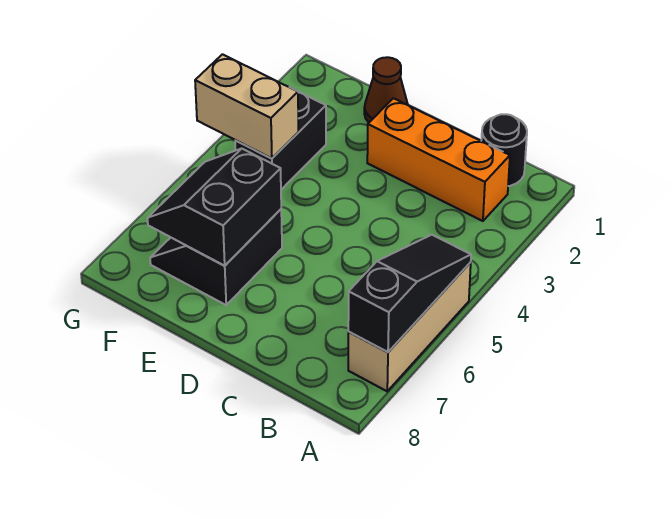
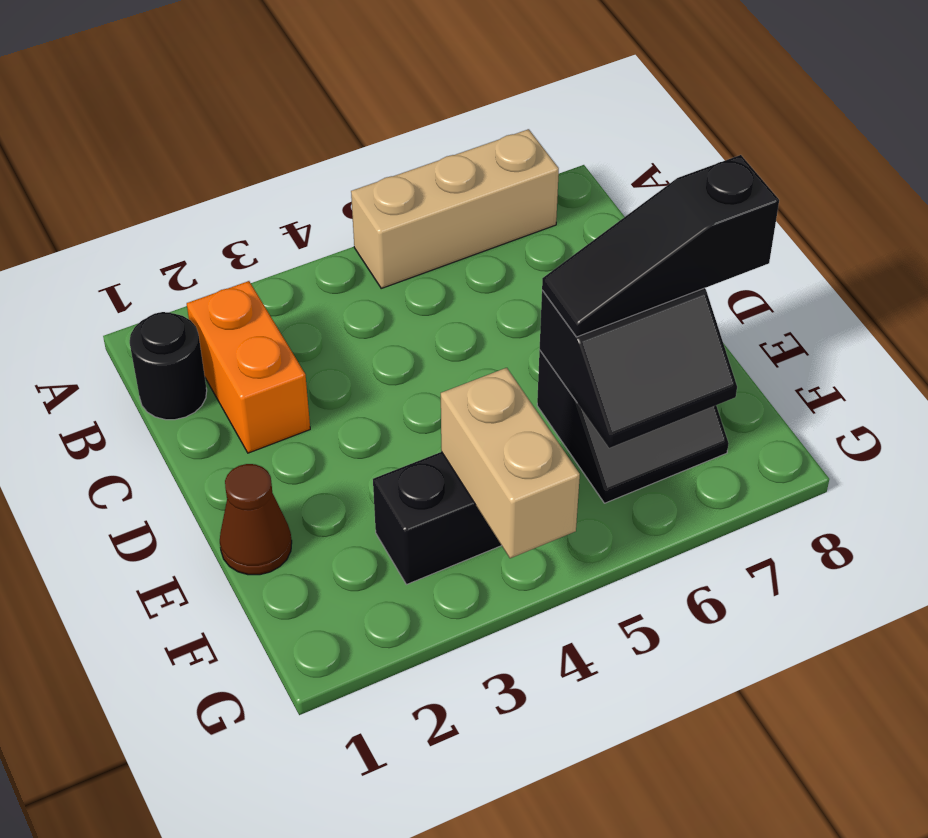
black 1x3 slope [348,235,471,352] -> black 1x3 slope moved to [542,155,779,337]
orange 1x3 brick [367,98,510,221] -> orange 1x2 brick [187,281,310,453]

